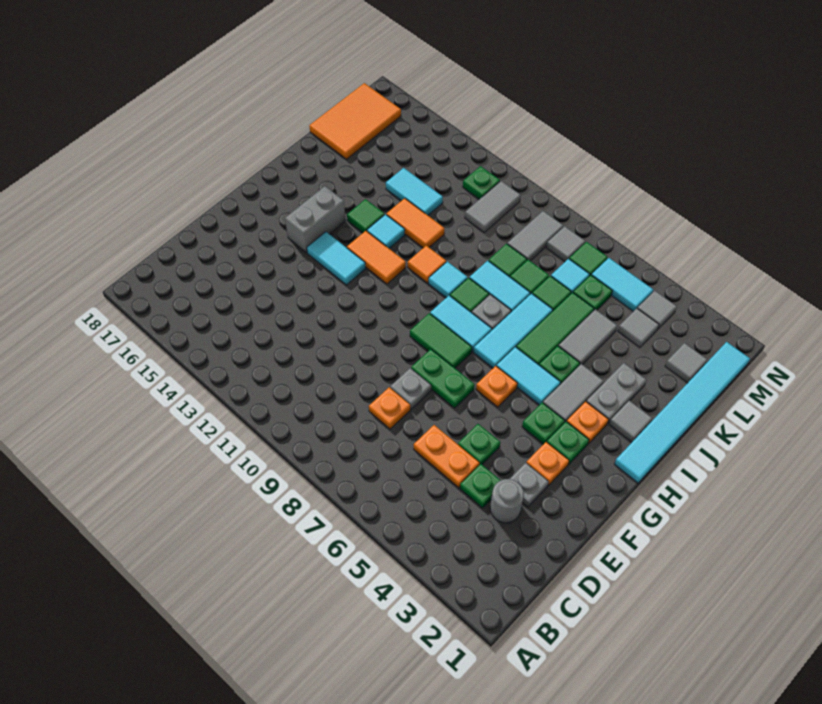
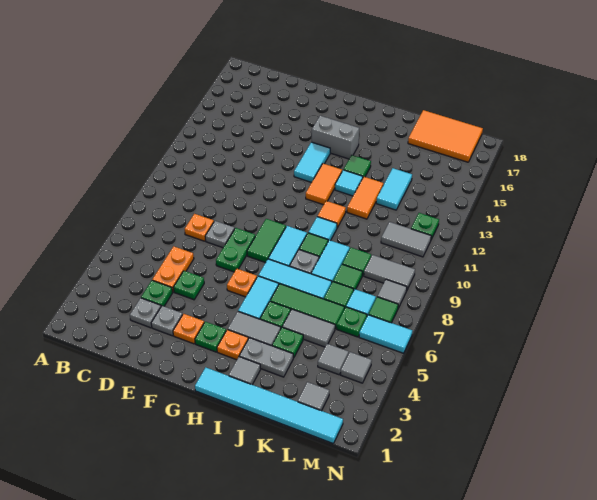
grey 1x1 round brick [490,479,524,523] -> grey 1x1 plate [130,298,161,328]
green 1x1 plate [522,403,565,444] -> green 1x1 plate moved to [272,328,303,358]
cyan 1x2 tile [592,258,653,311] -> cyan 1x2 tile turned to [359,315,412,353]

